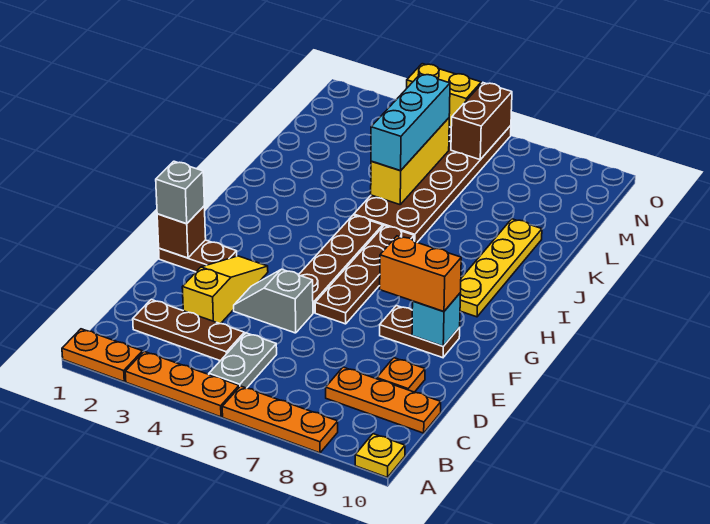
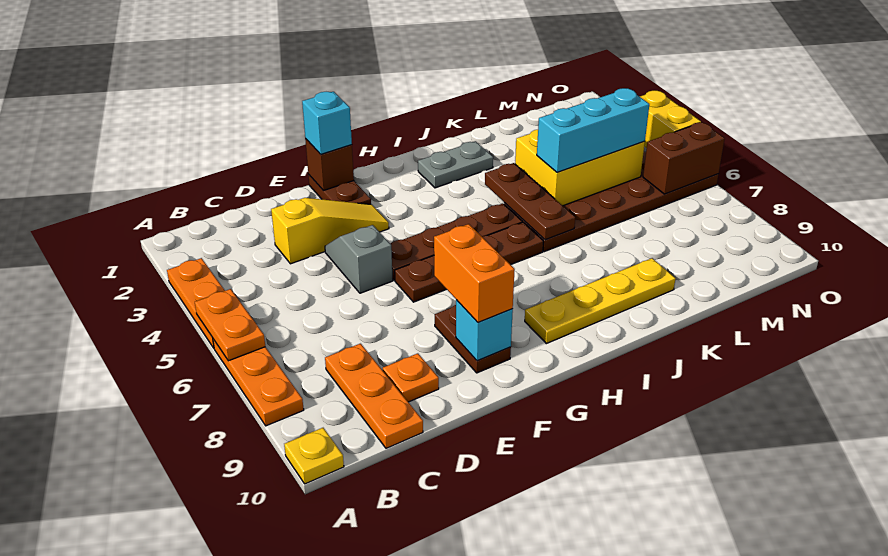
orange 1x2 plate [62,329,143,382] -> orange 1x2 plate moved to [195,289,265,361]
grey 1x2 plate [209,333,277,388] -> grey 1x2 plate moved to [418,141,493,188]
brown 1x3 plate [133,299,244,361] -> brown 1x3 plate moved to [485,163,575,240]
grey 1x1 brick [156,161,204,224] -> cyan 1x1 brick [302,92,352,154]
yellow 1x3 brick [371,118,449,205] -> yellow 2x3 brick [515,130,645,206]

